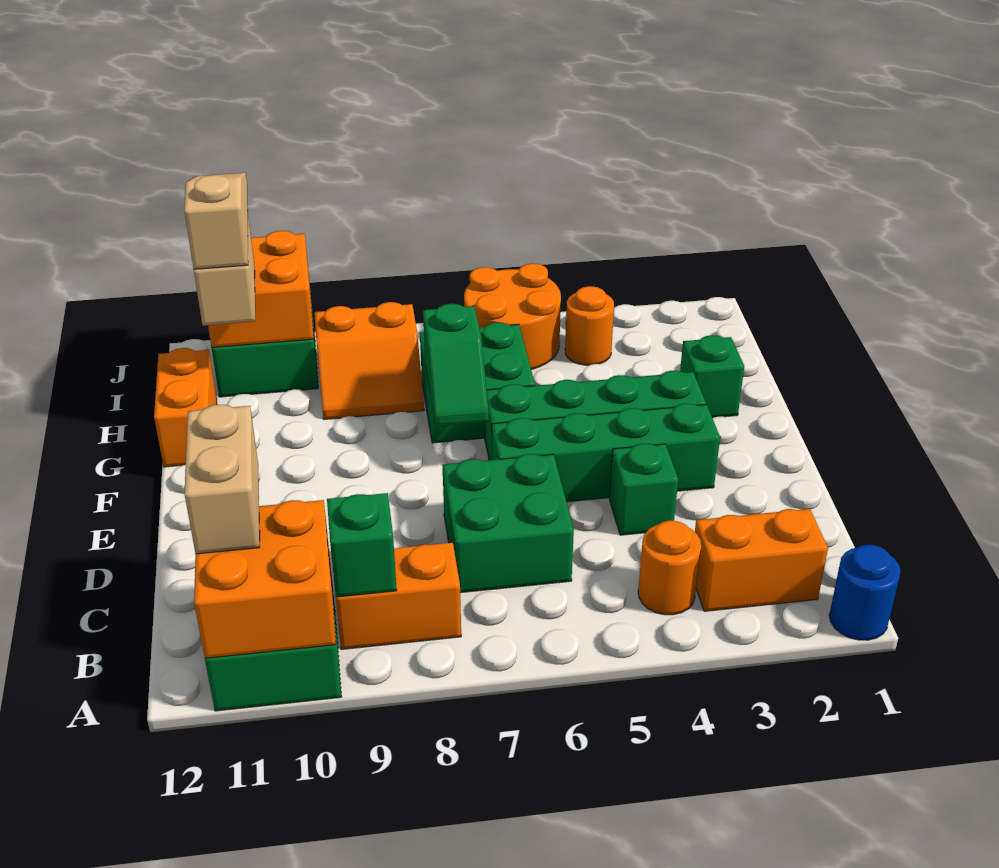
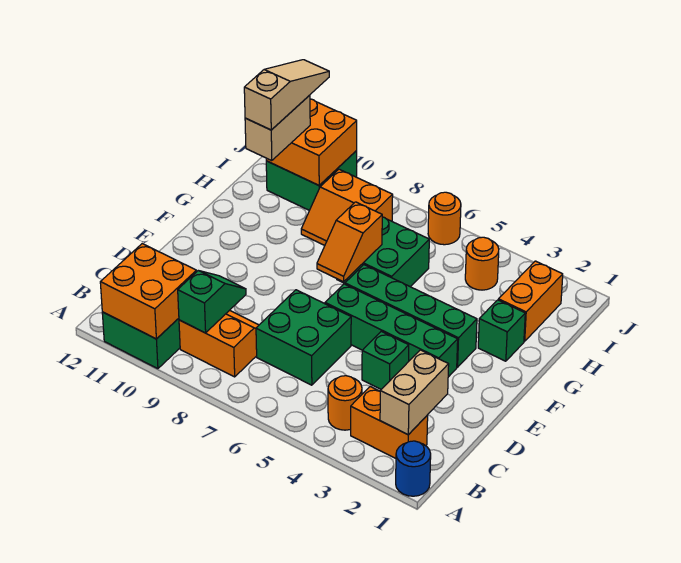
tan 1x2 brick [184,405,260,554] -> tan 1x2 brick moved to [380,350,449,435]
green 1x2 slope [423,304,489,426] -> orange 1x2 slope [317,202,382,282]
orange 1x2 brick [154,348,217,467] -> orange 1x2 brick moved to [498,261,563,341]
orange 2x2 round brick [464,263,561,369] -> orange 1x1 round brick [428,192,461,245]

